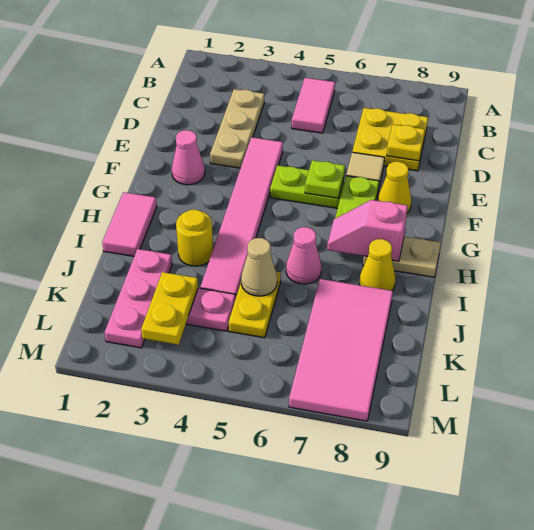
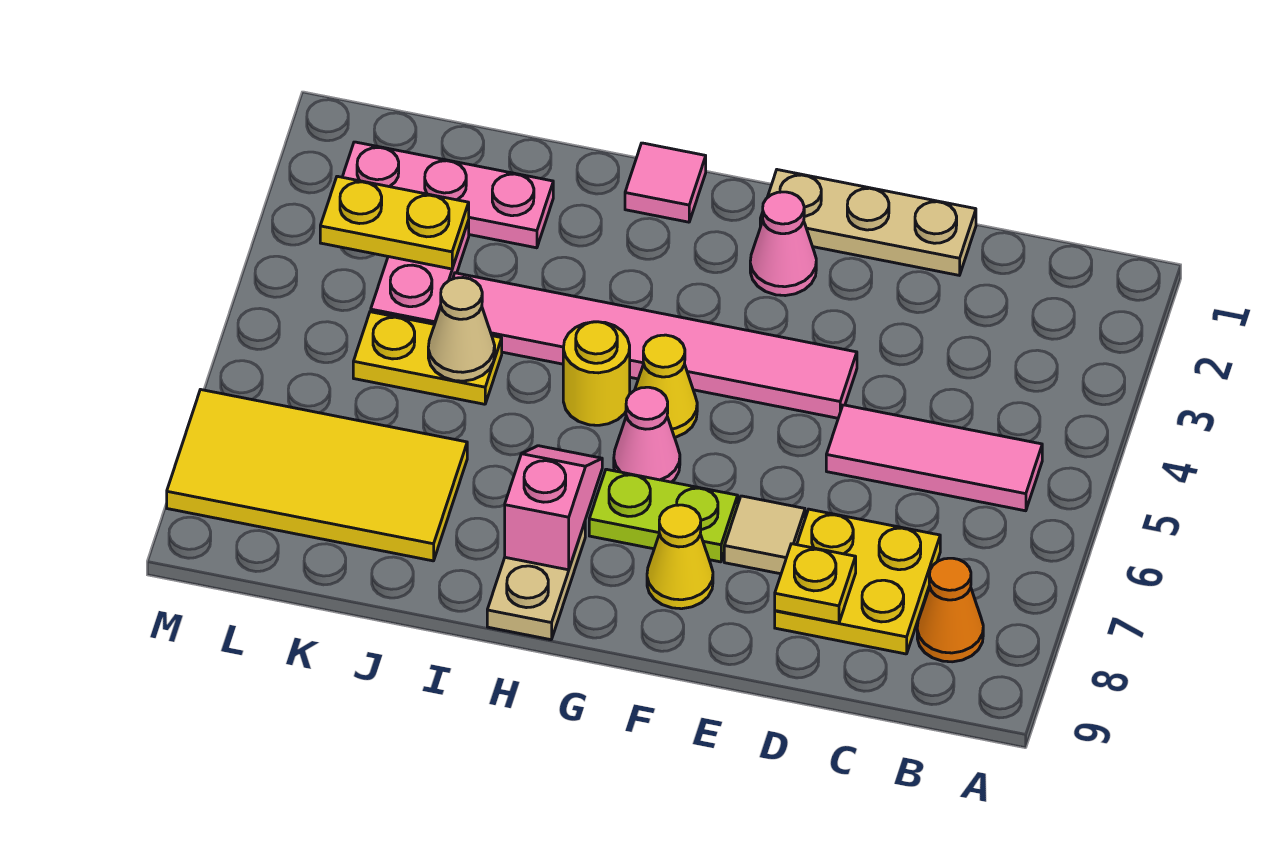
pink 1x2 tile [292,78,335,133] -> pink 1x3 tile [826,405,1042,511]
none -> orange 1x1 cone [917,558,983,662]
tan 1x3 plate [210,89,264,168] -> tan 1x3 plate moved to [760,170,976,275]
lime 1x2 plate [270,165,344,208] -> none
lime 1x1 plate [305,160,345,198] -> none
pink 1x2 tile [102,192,157,256] -> pink 1x1 tile [625,143,706,222]
yellow 1x1 round brick [176,210,213,266] -> yellow 1x1 round brick moved to [563,322,630,425]
pink 1x1 cone [286,227,321,284] -> pink 1x1 cone moved to [614,387,680,482]
yellow 1x1 cone [360,239,395,291] -> yellow 1x1 cone moved to [635,335,697,437]
pink 2x4 tile [289,279,393,421] -> yellow 2x4 tile [167,390,467,561]

